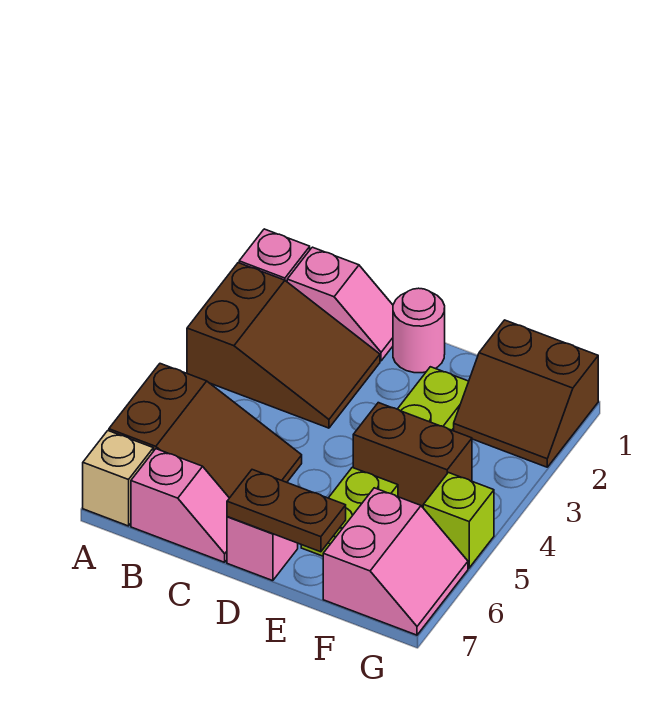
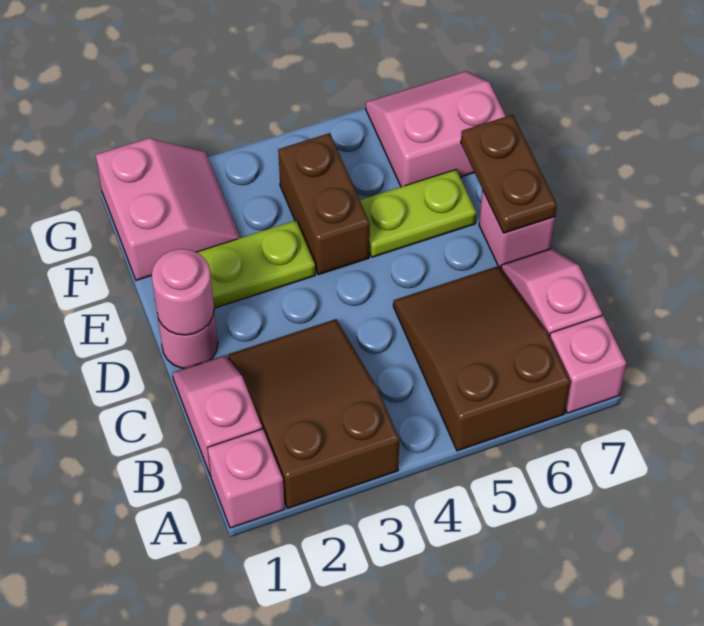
tan 1x1 brick [83,431,153,526] -> pink 1x1 brick [550,316,626,413]
none -> pink 1x1 round brick [152,249,214,335]
brown 2x2 slope [454,320,598,467] -> pink 2x2 slope [96,138,240,280]
lime 1x1 brick [423,473,494,568] -> none

